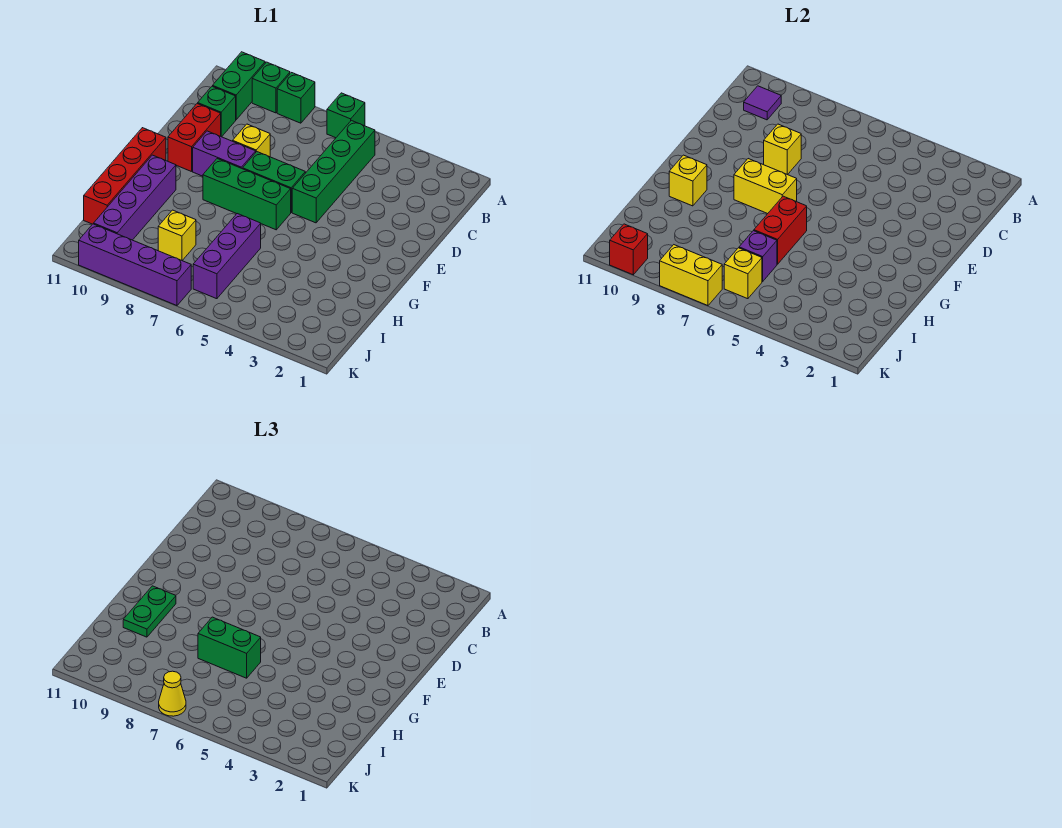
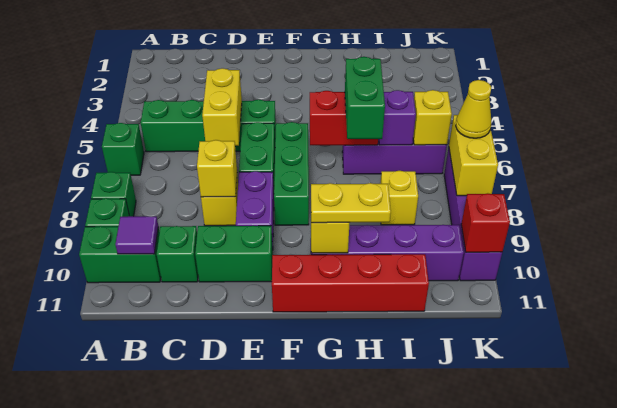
red 1x2 brick [168,104,221,172] -> green 1x2 brick [195,226,273,282]
yellow 1x2 brick [734,159,797,214] -> yellow 1x2 brick moved to [202,68,242,146]
green 1x2 plate [123,586,176,637] -> yellow 1x2 plate [311,183,391,223]

